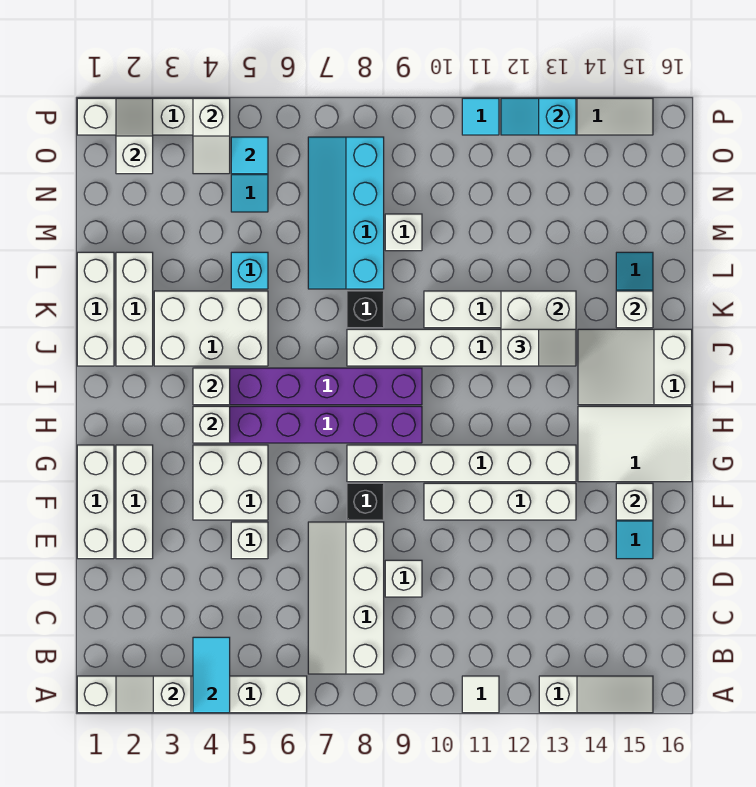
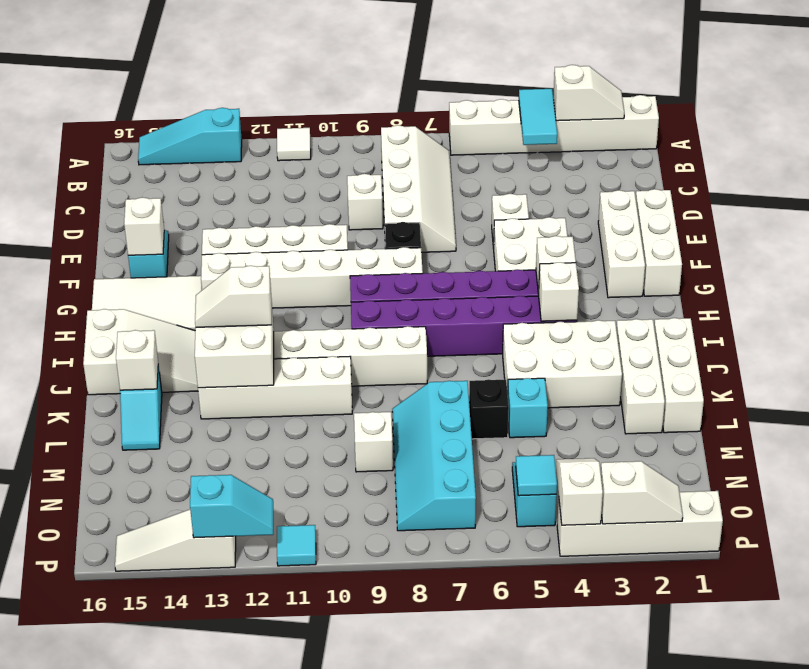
white 1x3 slope [539,676,653,713] -> cyan 1x3 slope [138,108,242,165]
black 1x1 brick [347,291,384,328] -> black 1x1 brick moved to [469,379,509,439]
cyan 2x4 slope [308,137,384,289] -> cyan 2x4 slope turned to [392,381,476,531]
white 1x2 slope [116,98,153,174] -> white 1x2 slope turned to [601,461,683,524]

